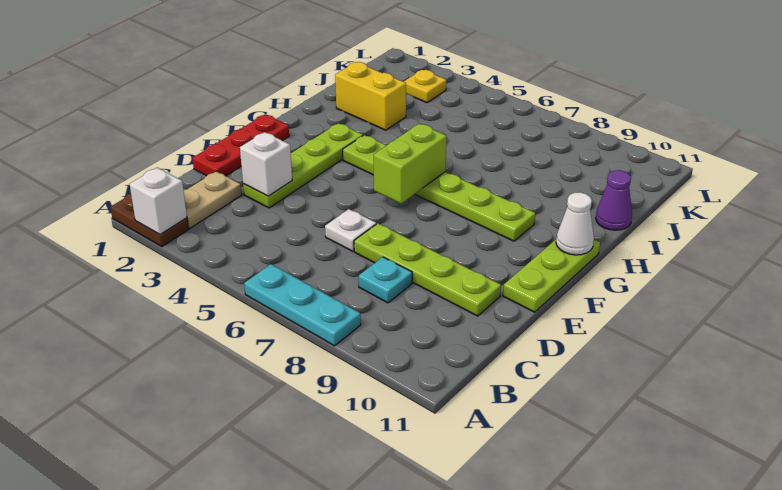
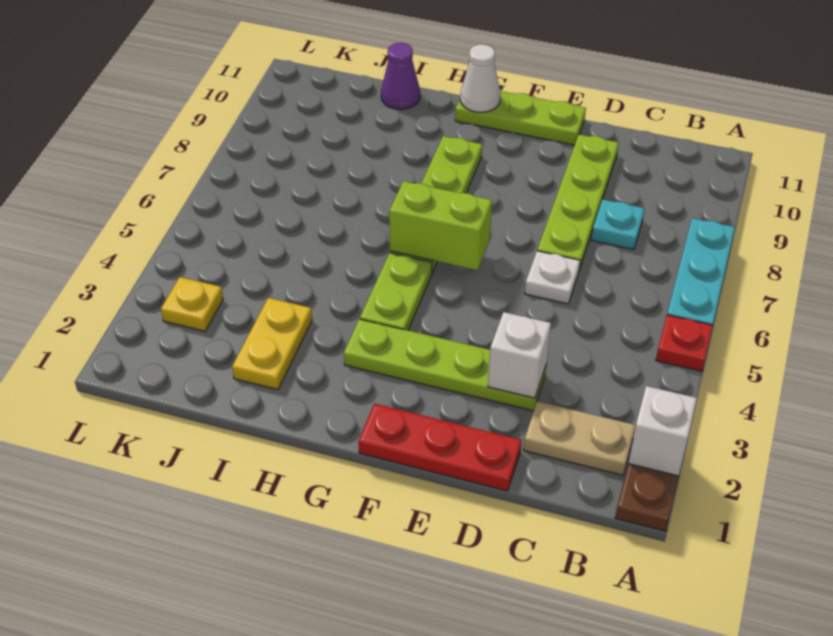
none -> red 1x1 plate [656,315,713,371]
yellow 1x2 brick [335,62,406,130] -> yellow 1x2 plate [232,298,312,390]

